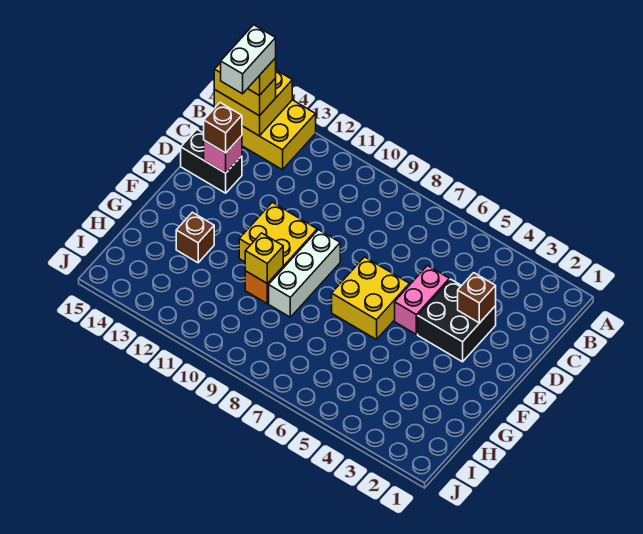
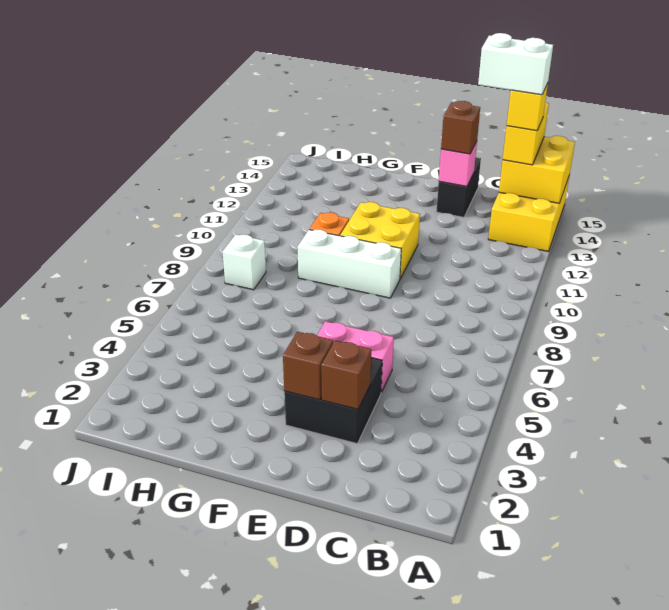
yellow 2x2 brick [332,257,409,340] -> none
yellow 1x1 brick [245,233,283,284] -> none
brown 1x1 brick [176,212,214,263] -> brown 1x1 brick moved to [283,332,333,400]
none -> white 1x1 brick [222,234,266,290]

